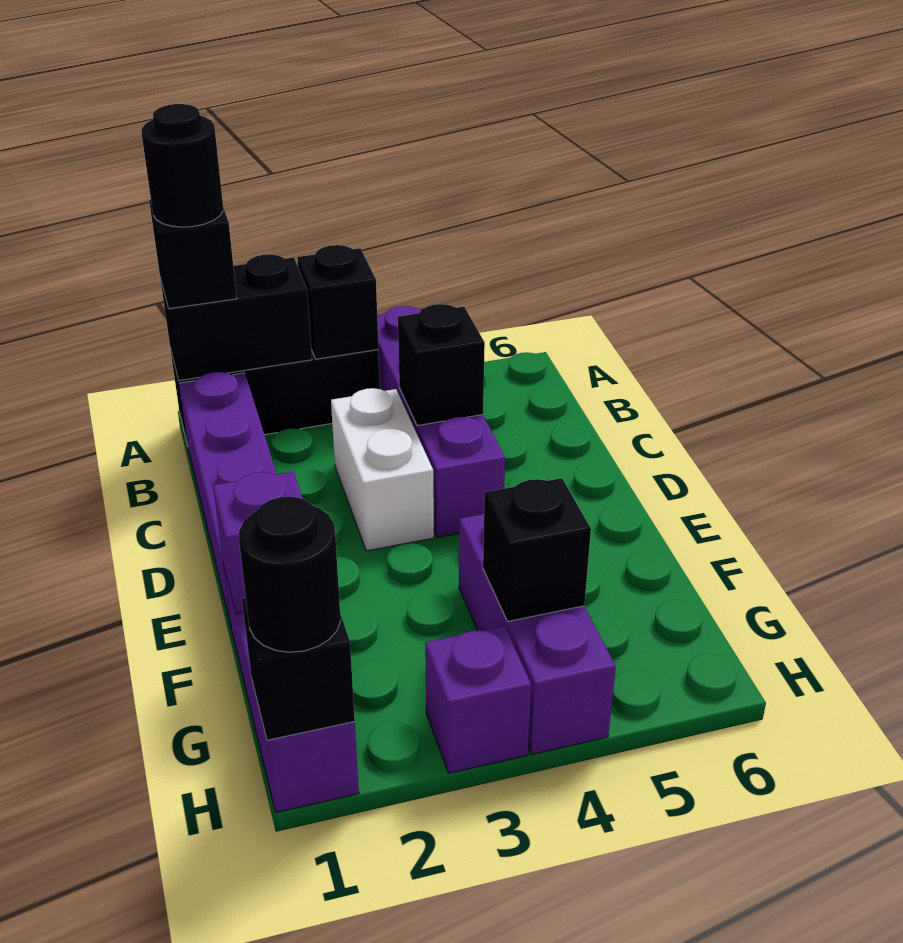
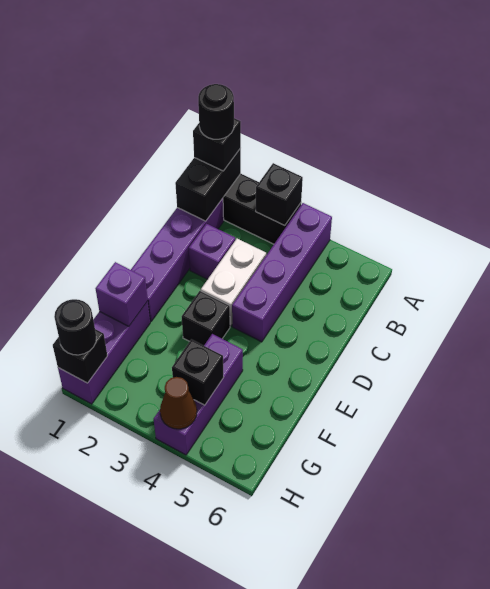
black 1x2 brick [160,254,312,381] -> black 1x2 brick turned to [175,148,241,221]
black 1x1 brick [398,304,485,426] -> black 1x1 brick moved to [182,291,230,346]
purple 1x1 brick [425,626,531,773] -> purple 1x1 brick moved to [189,224,235,279]
none -> brown 1x1 cone [160,377,197,429]

